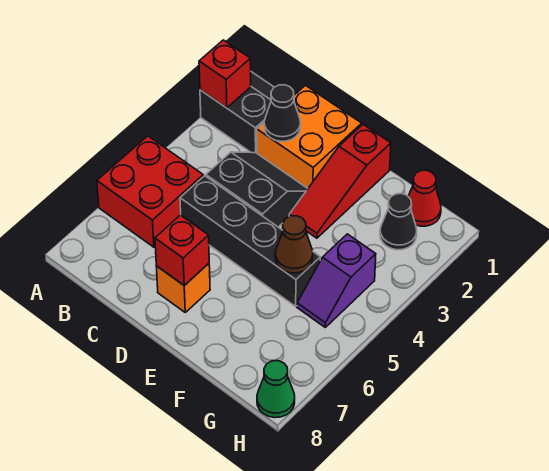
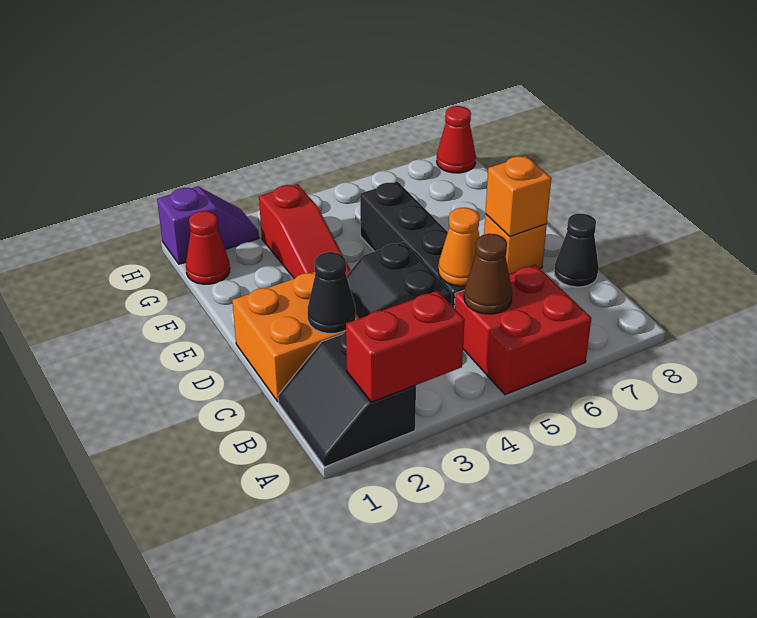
red 1x1 brick [199,40,251,108] -> red 1x2 brick [346,291,465,402]
none -> orange 1x1 cone [438,208,480,286]
red 1x1 brick [155,215,209,286] -> orange 1x1 brick [485,156,551,236]
red 1x3 slope [289,124,391,238] -> red 1x3 slope turned to [259,184,351,279]
brown 1x1 cone [275,216,313,273] -> brown 1x1 cone moved to [464,234,512,314]
black 1x1 cone [380,194,417,250] -> black 1x1 cone moved to [554,214,599,287]
purple 1x2 slope [297,234,376,327] -> purple 1x2 slope moved to [157,186,259,264]
green 1x1 cone [257,361,295,418] -> red 1x1 cone [437,106,476,173]

